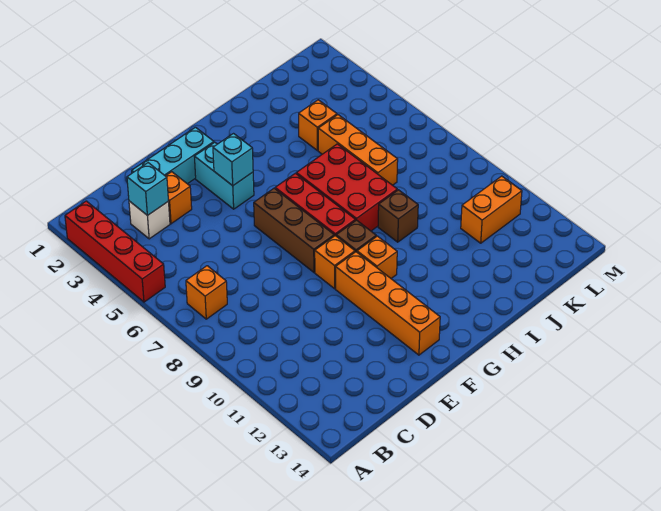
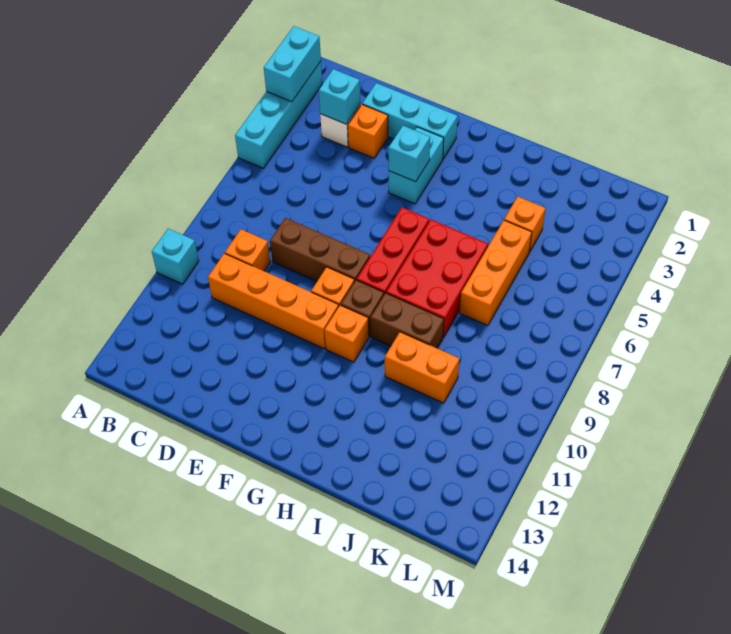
red 1x4 brick [65,201,165,302] -> cyan 1x4 brick [235,61,322,168]
none -> cyan 1x2 brick [264,26,321,102]
none -> cyan 1x1 brick [152,229,199,284]
orange 1x1 brick [186,266,227,319] -> orange 1x1 brick moved to [225,229,270,271]
brown 1x3 brick [254,188,334,272] -> brown 1x3 brick turned to [270,218,370,282]
orange 1x4 brick [336,252,440,355] -> orange 1x4 brick turned to [208,254,339,349]
brown 1x1 brick [378,190,418,242] -> brown 1x2 brick [370,293,444,348]
orange 1x2 brick [461,176,522,243] -> orange 1x2 brick moved to [385,332,459,403]

